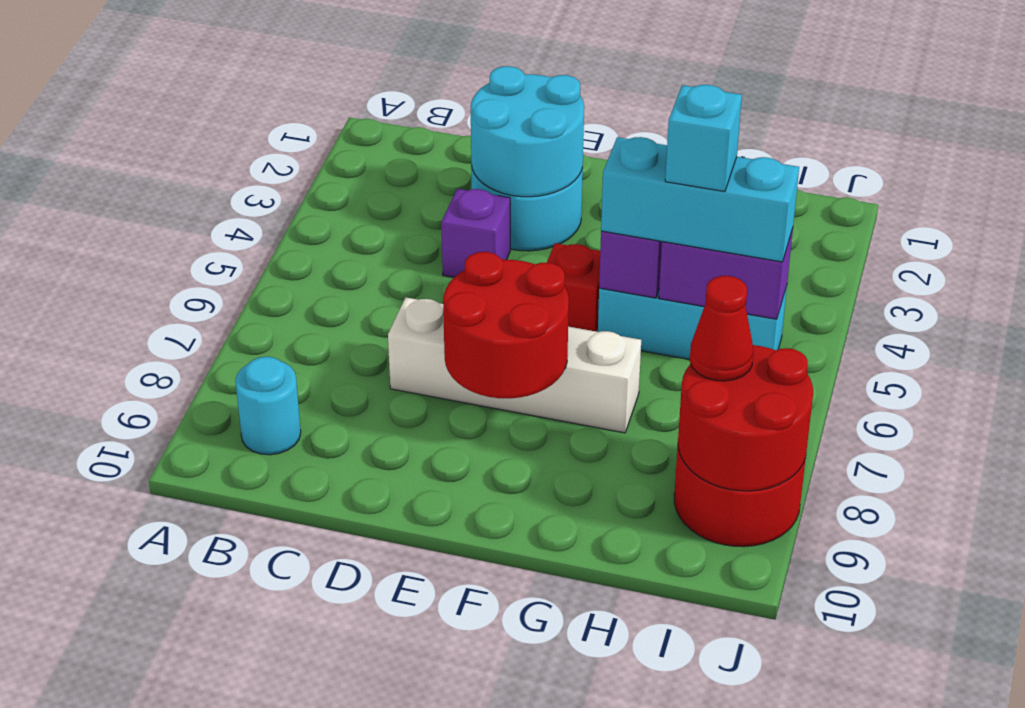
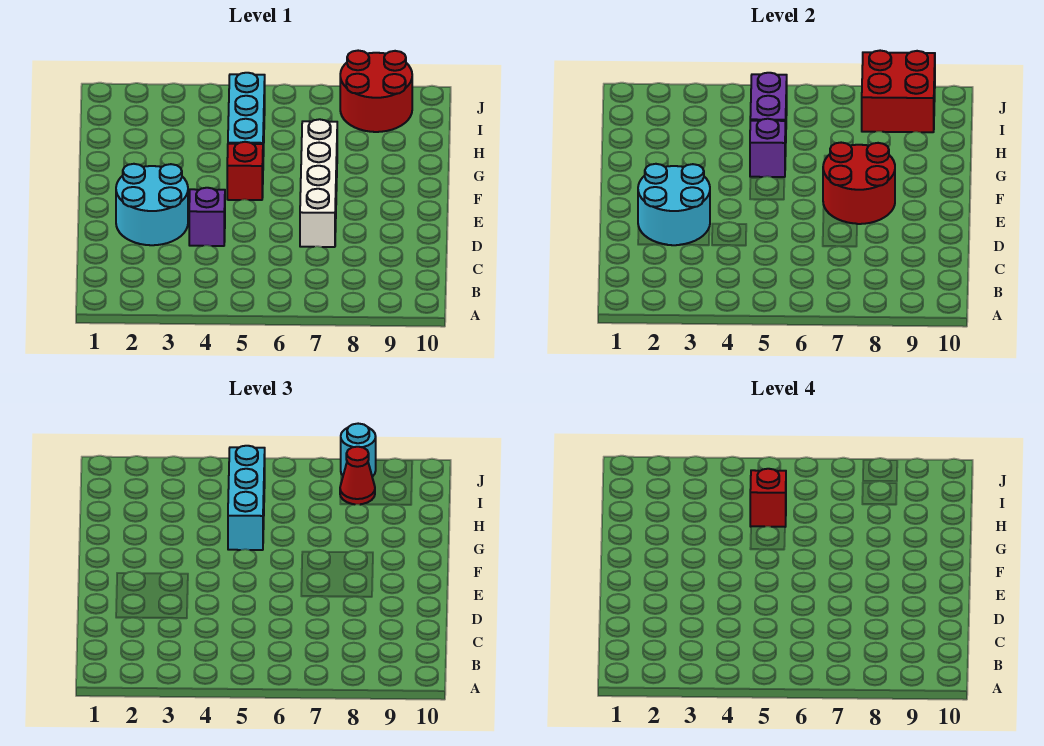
cyan 1x1 round brick [235,357,301,455] -> cyan 1x1 round brick moved to [341,424,376,477]
cyan 1x1 brick [665,85,742,192] -> red 1x1 brick [750,469,786,527]
red 2x2 round brick [678,345,813,491] -> red 2x2 brick [862,51,935,132]

